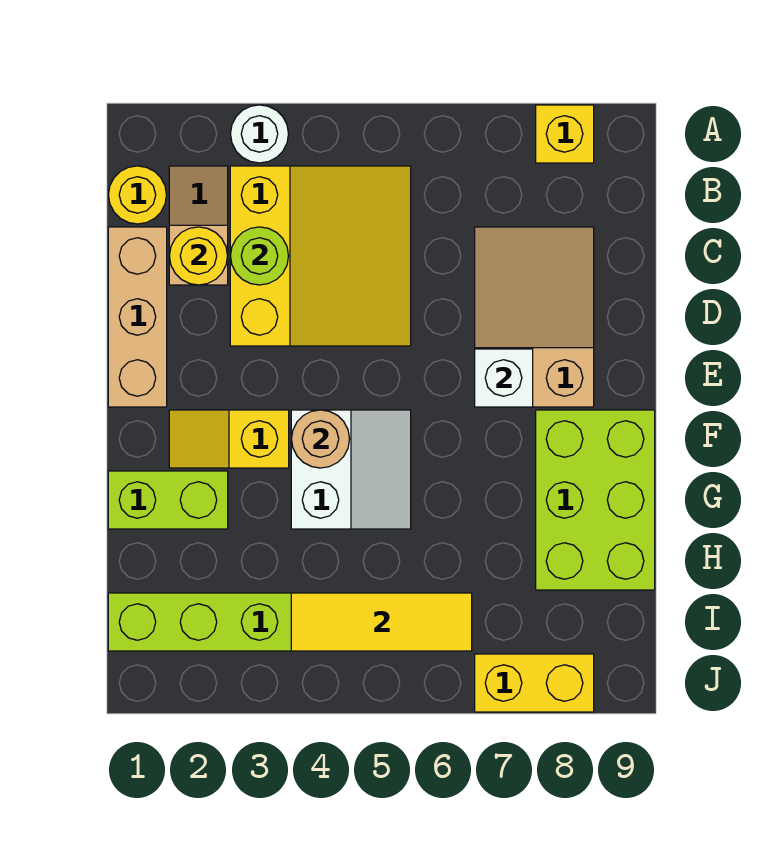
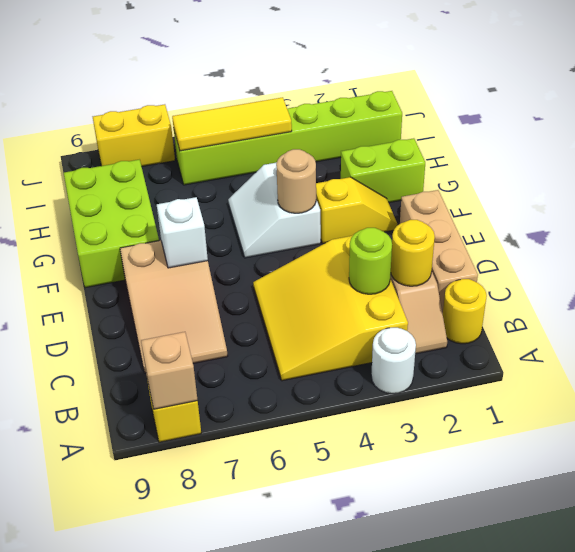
none -> tan 1x1 brick [141,332,198,409]

